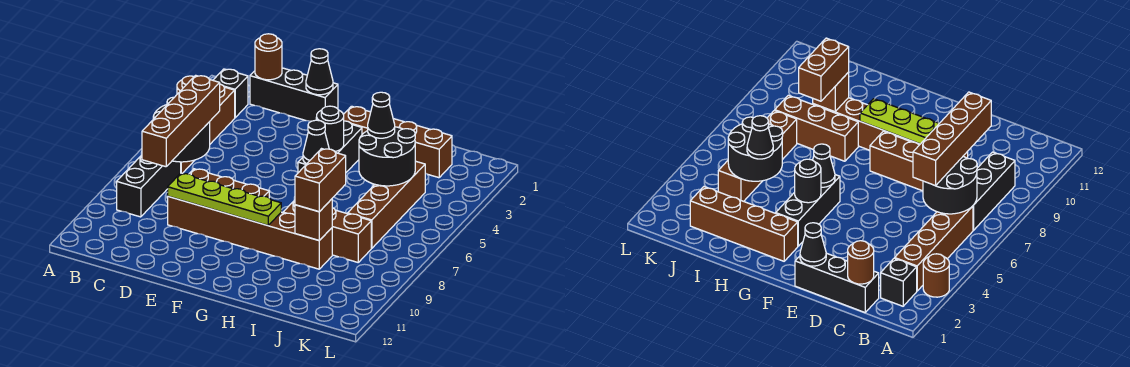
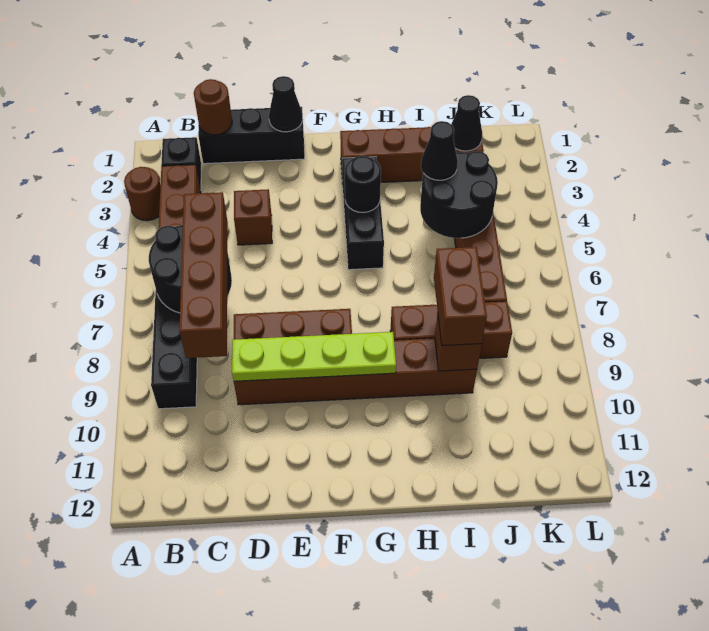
none -> brown 1x1 brick [234,189,272,245]
black 1x1 cone [303,120,329,164] -> black 1x1 cone moved to [451,95,482,151]

